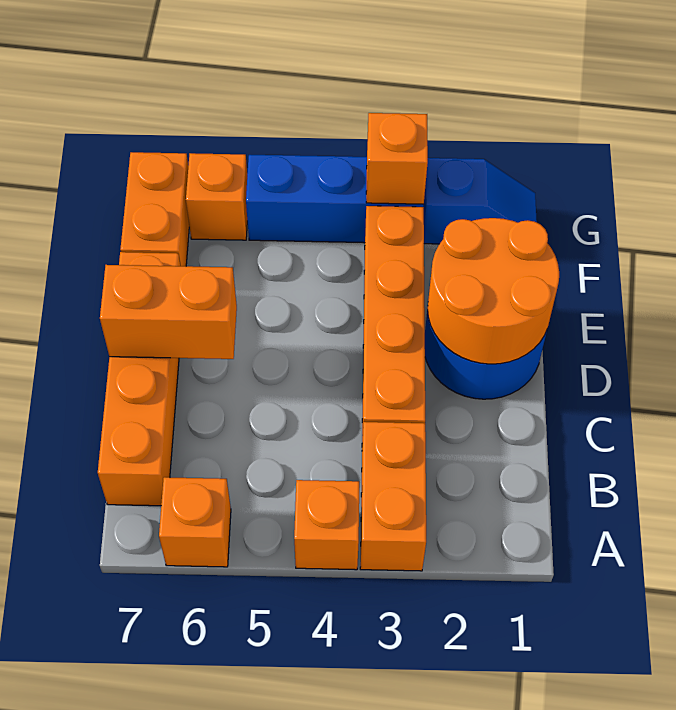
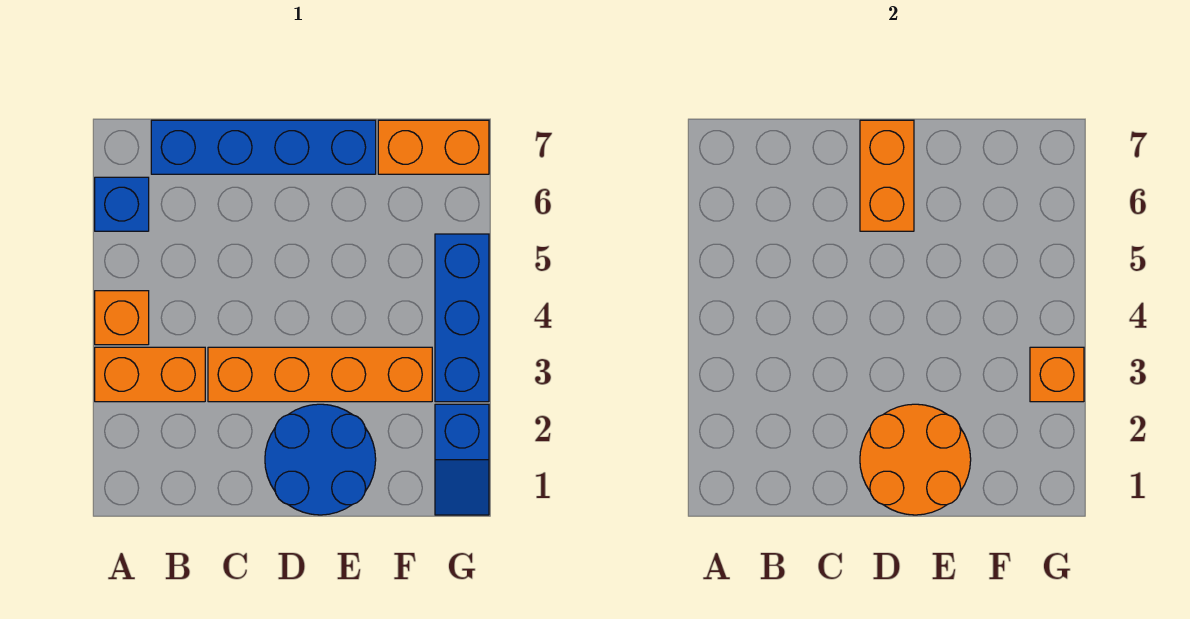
orange 1x1 brick [159,477,231,567] -> blue 1x1 brick [95,177,149,231]
orange 1x4 brick [98,252,180,506] -> blue 1x4 brick [151,120,376,174]
orange 1x1 brick [186,153,247,240] -> none

